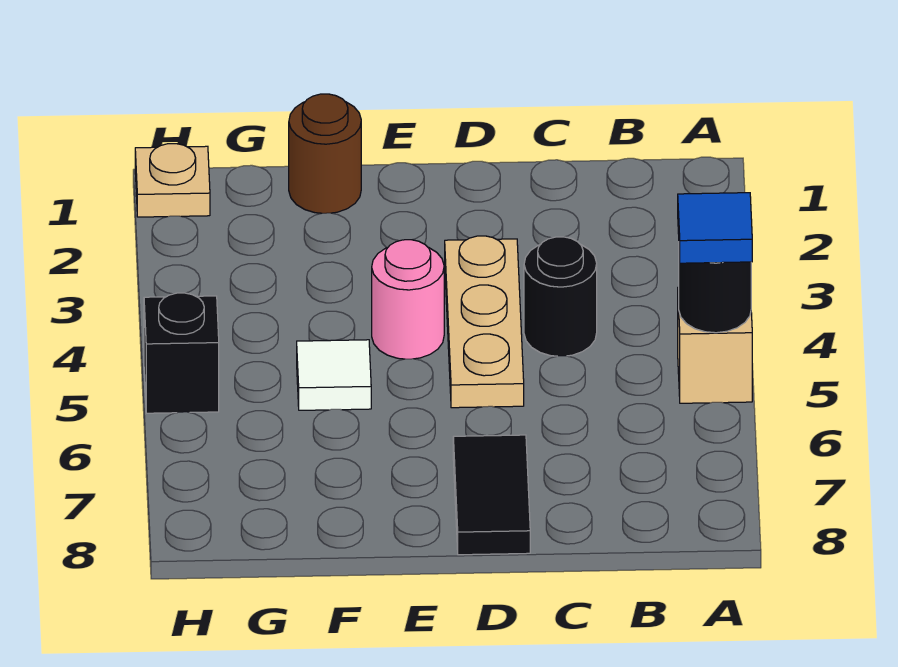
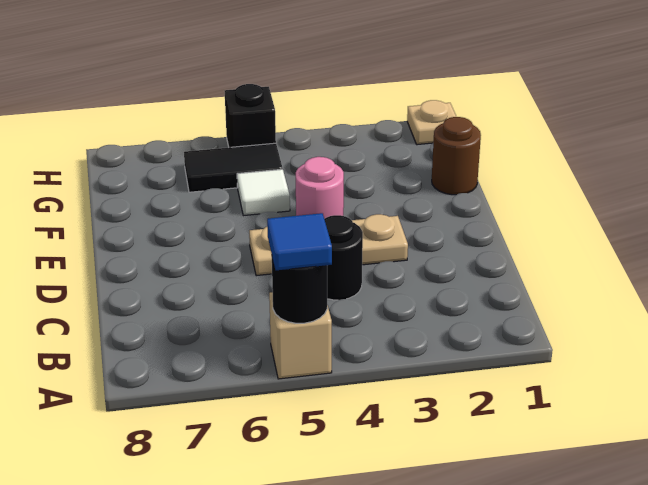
black 1x2 tile [453,435,530,555] -> black 1x2 tile moved to [184,143,283,192]

